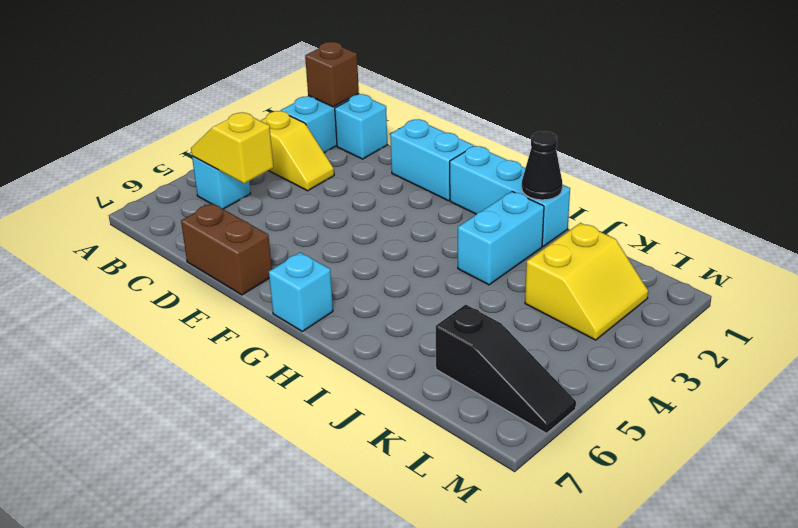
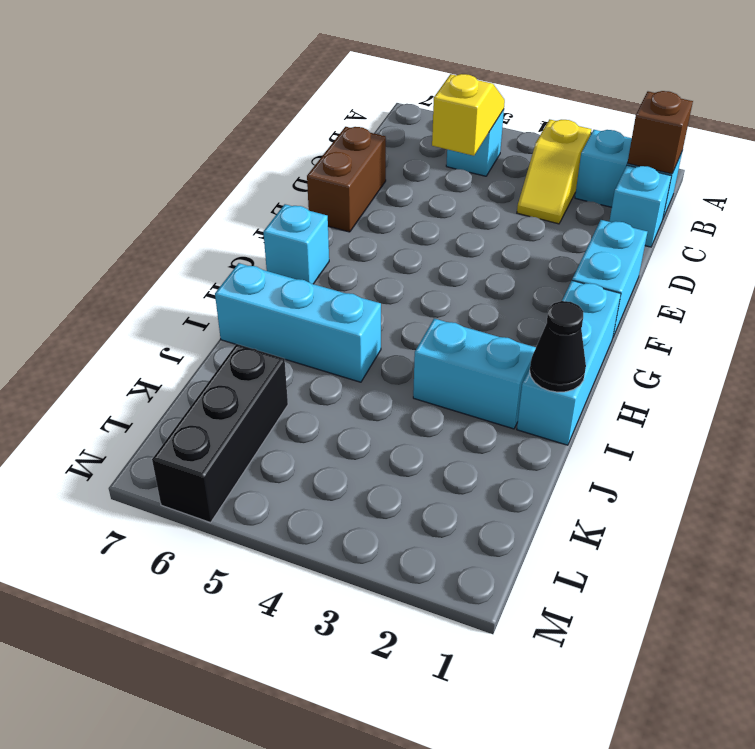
none -> cyan 1x3 brick [215,263,381,382]
yellow 2x2 slope [525,223,648,340] -> none
black 1x3 slope [436,304,576,433] -> black 1x3 brick [152,344,288,523]

